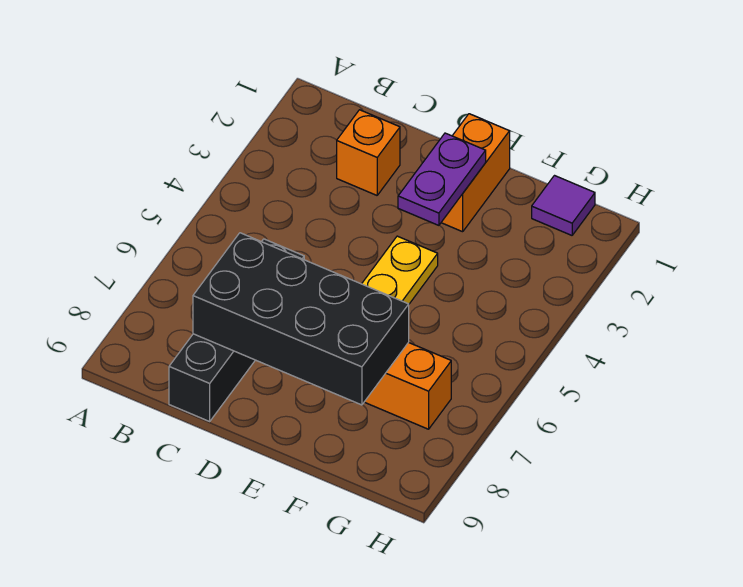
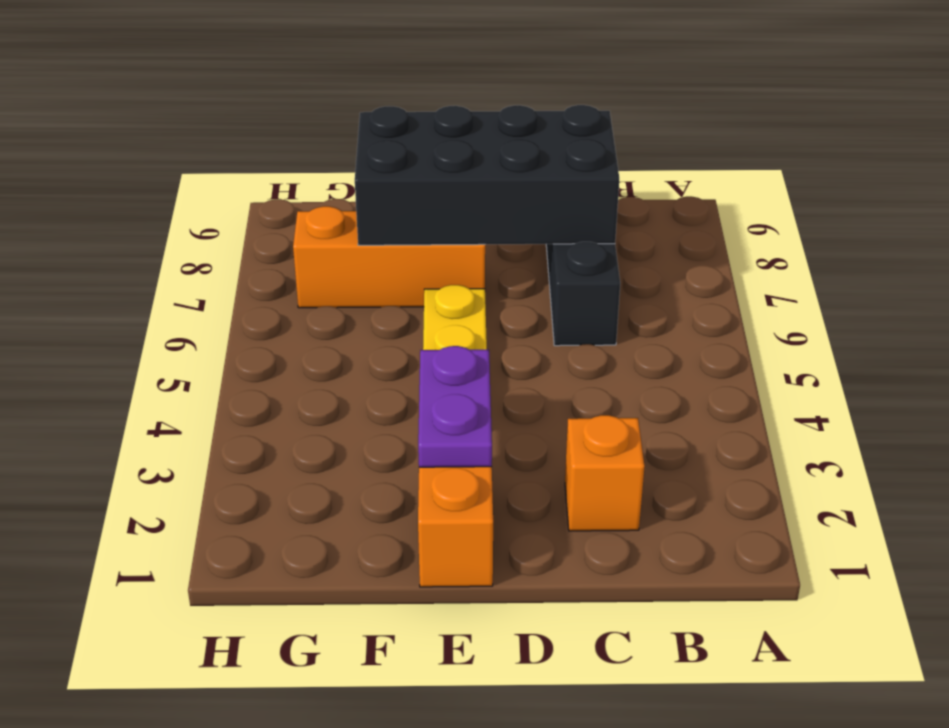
purple 1x1 tile [532,176,595,235] -> none

